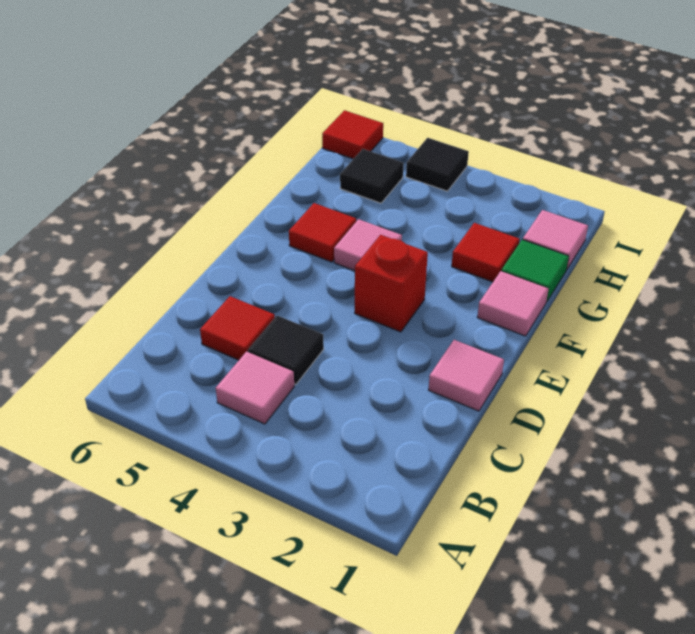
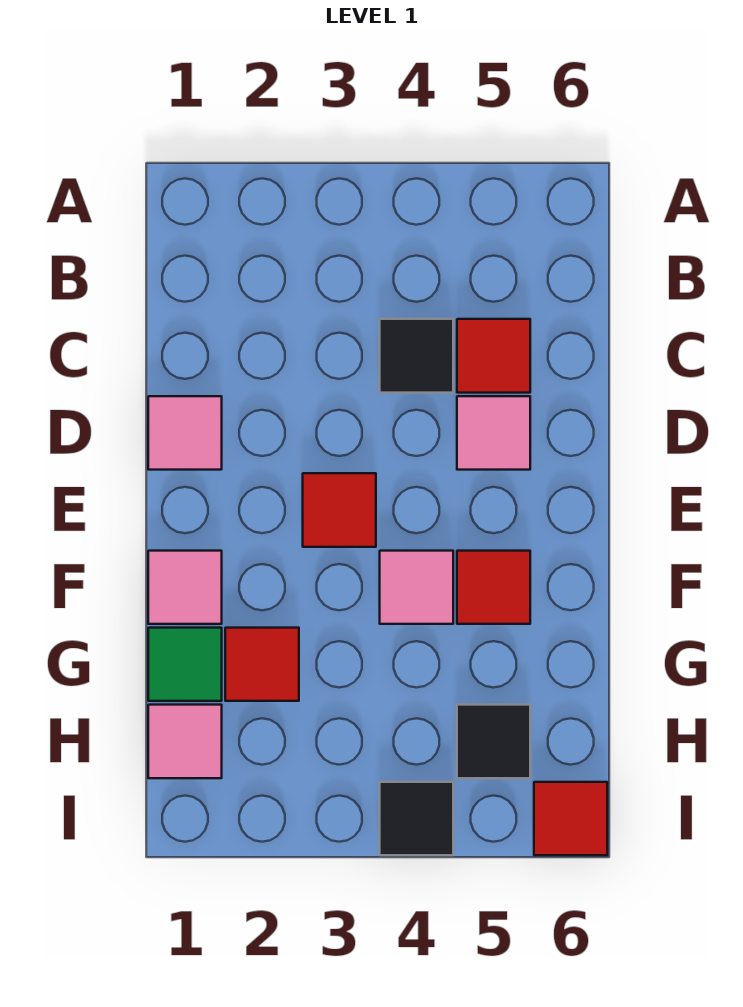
pink 1x1 tile [216,352,294,424] -> pink 1x1 tile moved to [457,396,530,470]
red 1x1 brick [355,235,428,332] -> red 1x1 tile [303,473,376,547]

